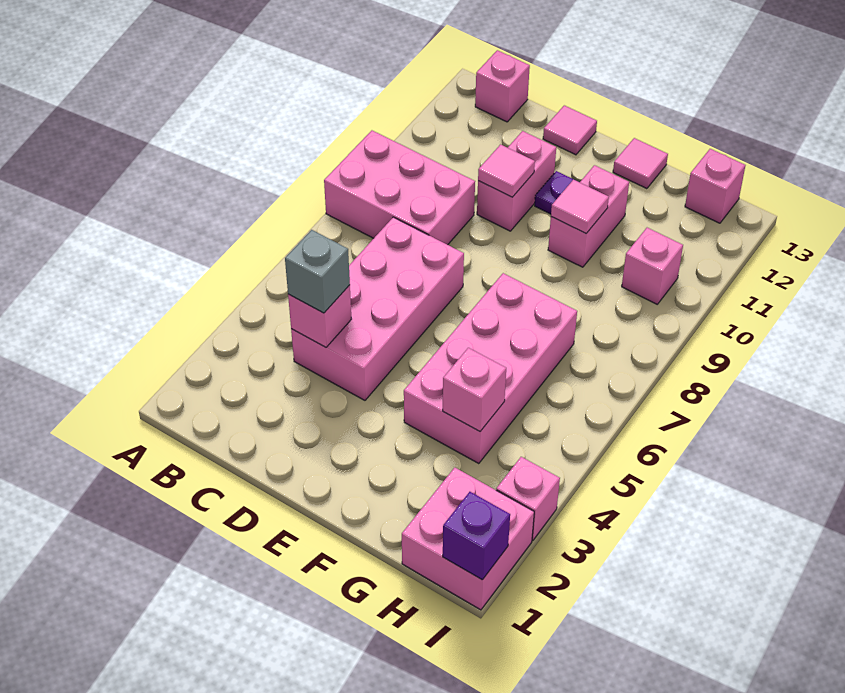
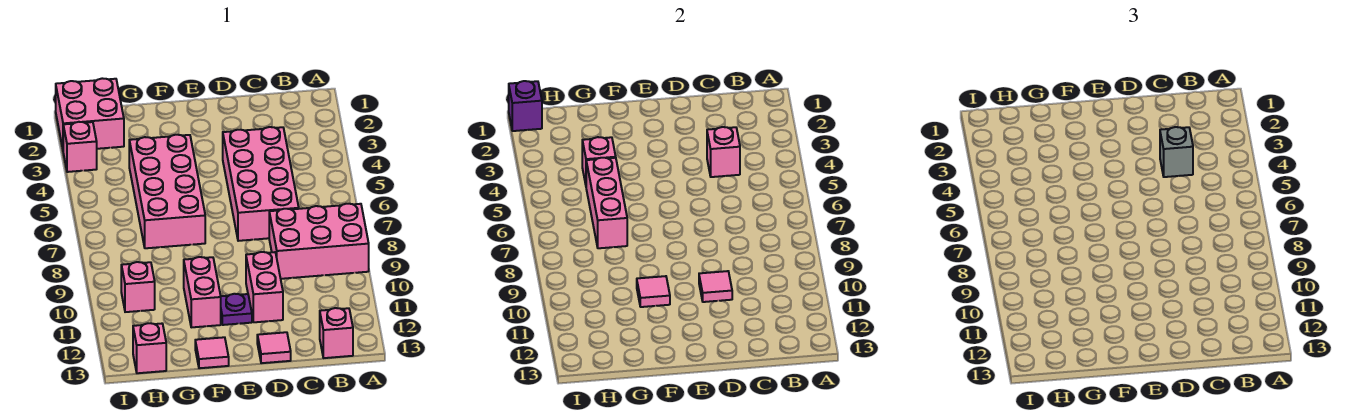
none -> pink 1x3 brick [586,158,627,248]

